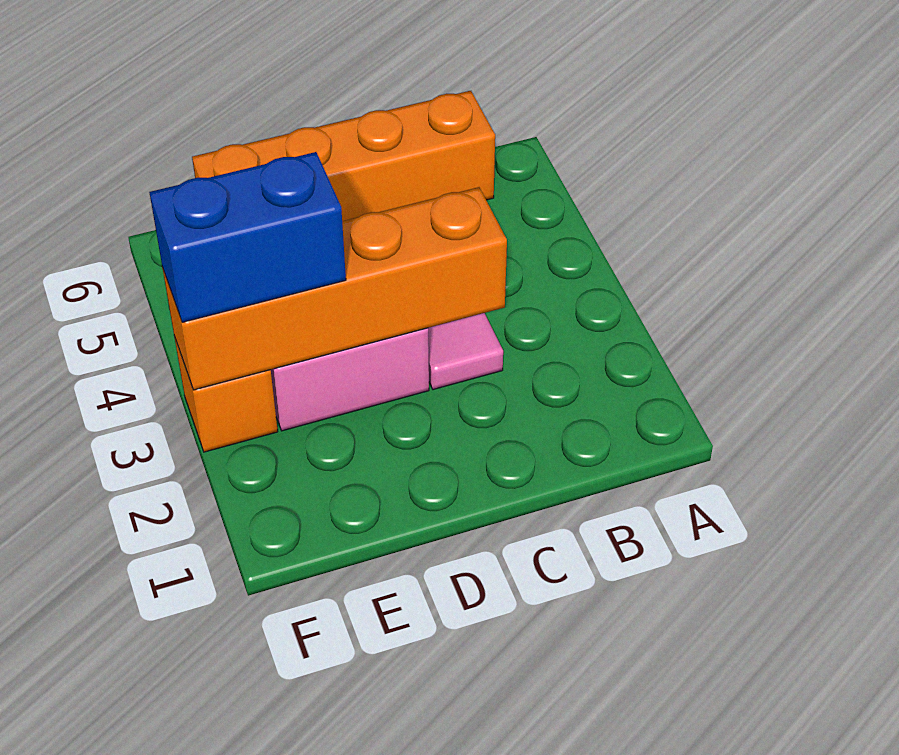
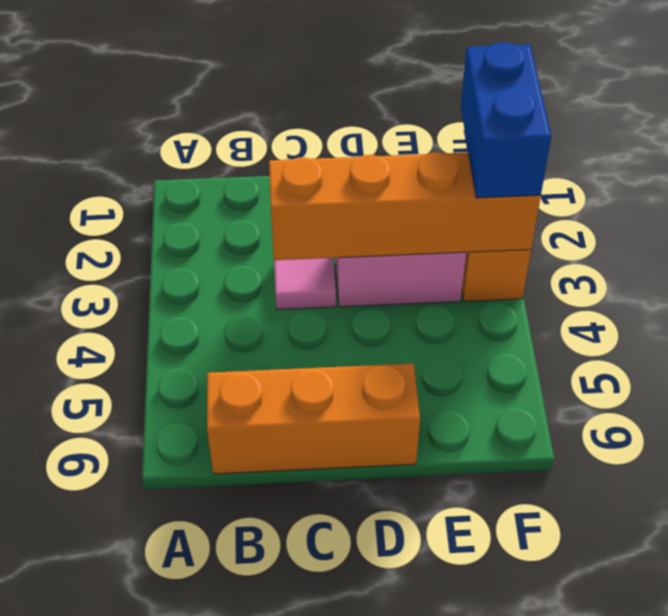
orange 1x4 brick [192,91,495,221] -> orange 1x3 brick [207,363,420,474]
blue 1x2 brick [149,152,346,322] -> blue 1x2 brick turned to [461,42,551,198]

